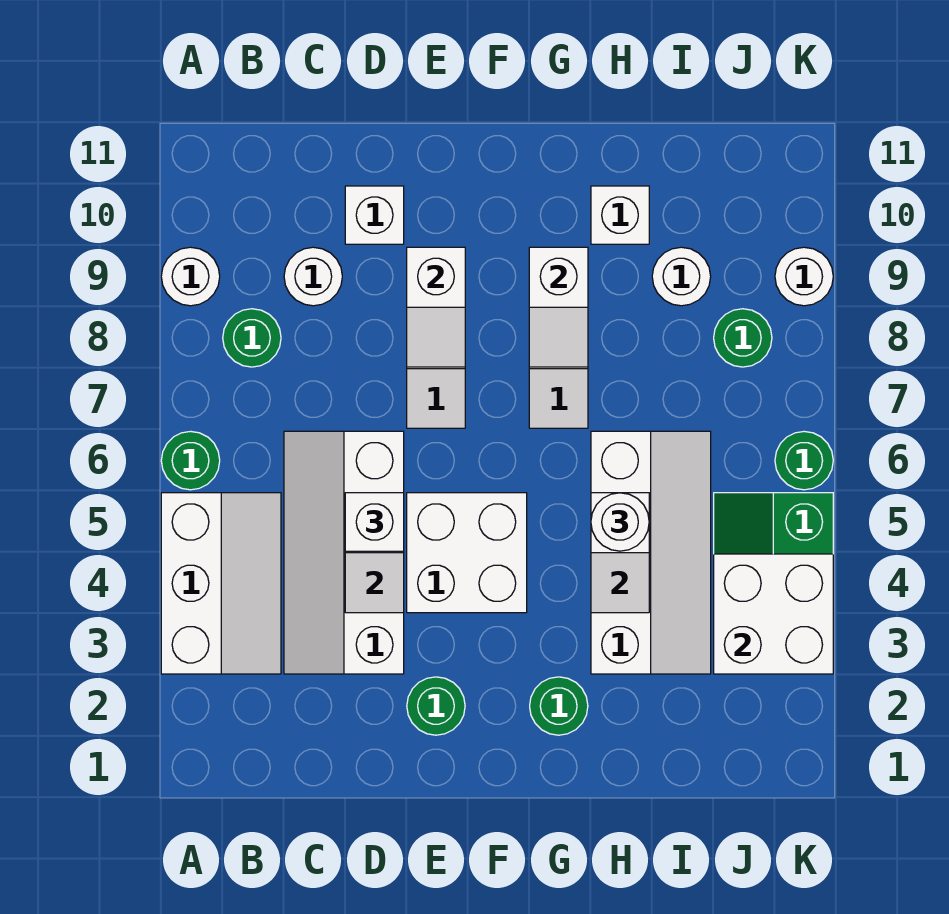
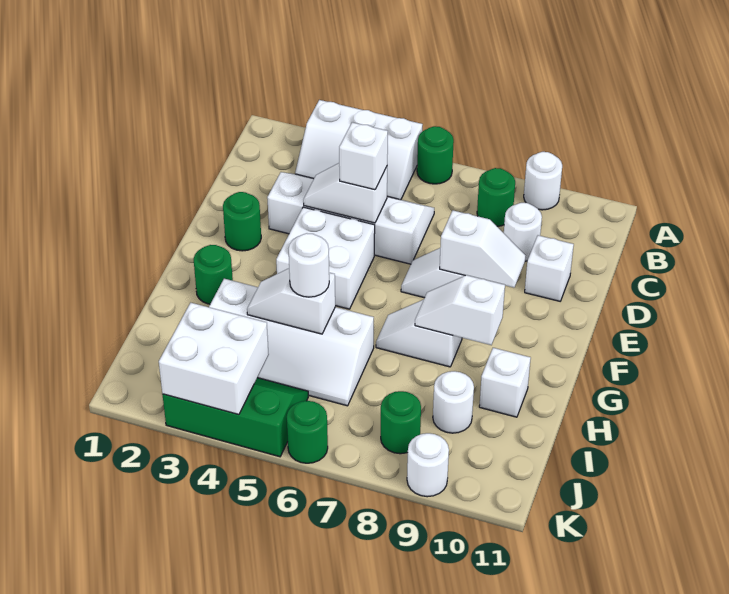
white 1x2 slope [407,247,465,367] -> white 1x2 slope turned to [440,210,525,288]

